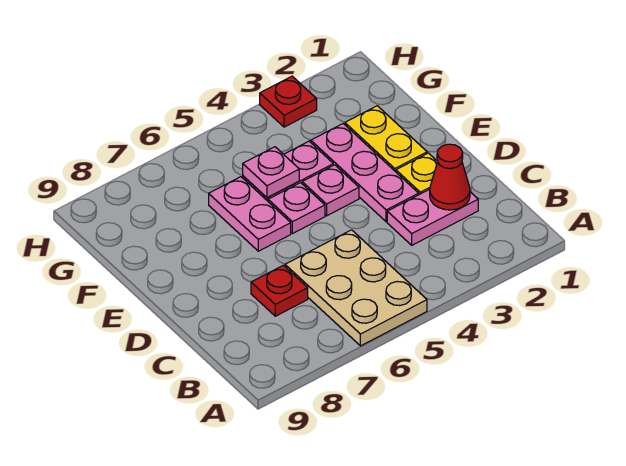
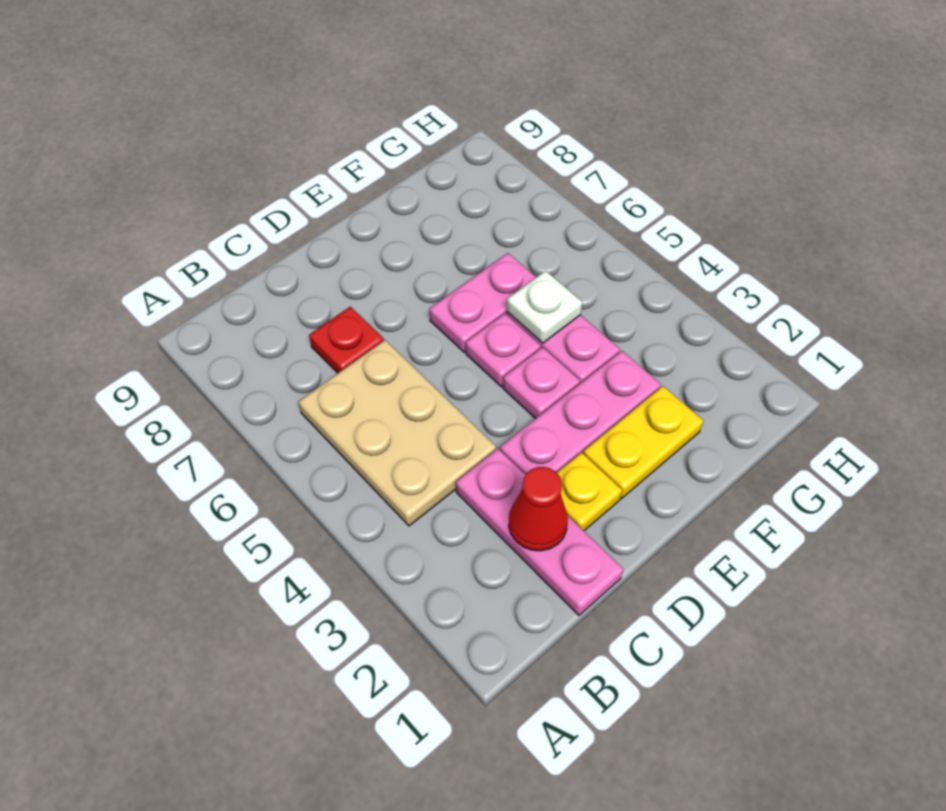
tan 2x3 plate [285,230,427,346] -> tan 2x3 plate turned to [298,340,496,526]
pink 1x2 plate [387,189,478,245] -> pink 1x3 plate [456,449,623,615]
pink 1x1 plate [243,147,299,198] -> white 1x1 plate [507,271,582,343]
red 1x1 plate [260,76,317,127] -> none

